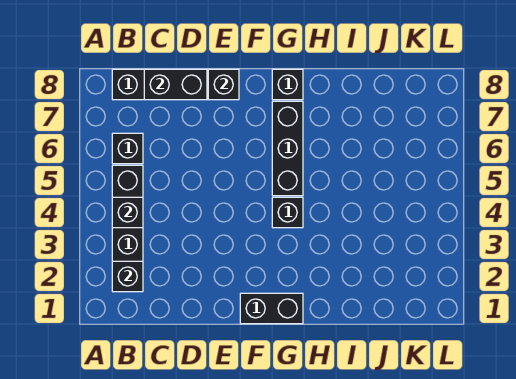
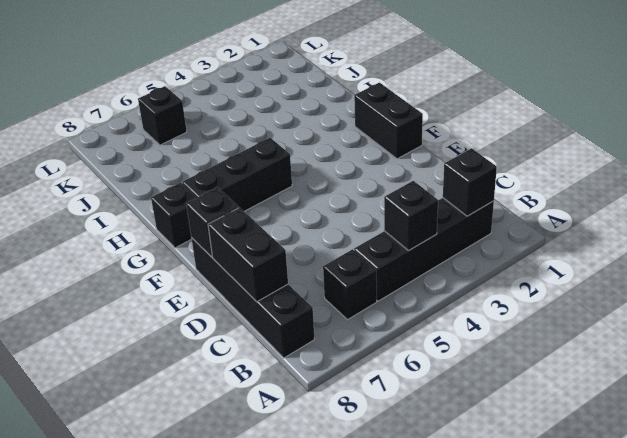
black 1x1 brick [272,197,303,228] -> black 1x1 brick moved to [138,86,187,145]

